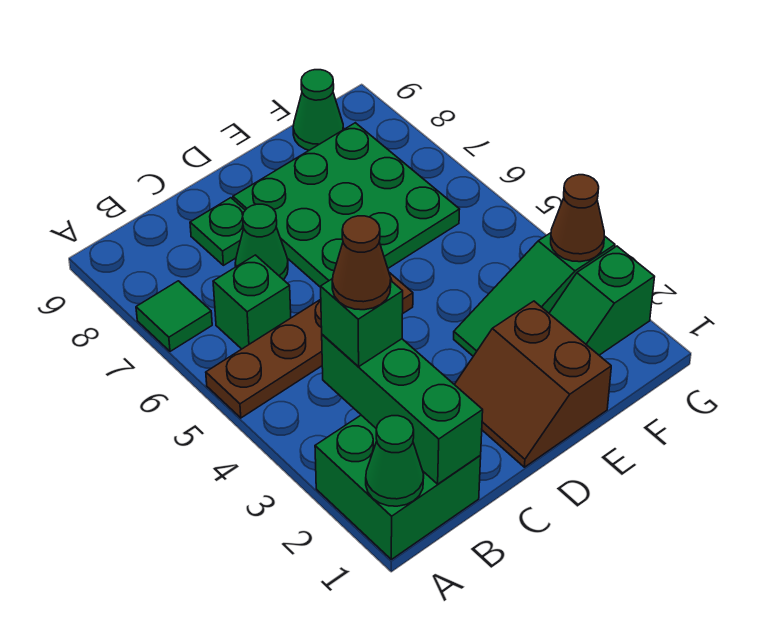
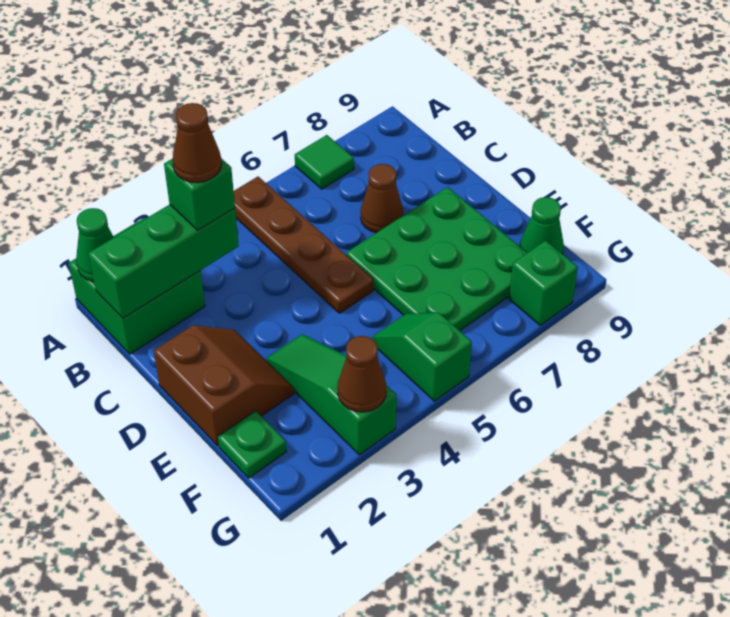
green 1x1 brick [213,255,291,349] -> green 1x1 brick moved to [509,241,578,325]
green 1x1 cone [235,204,288,280] -> brown 1x1 cone [361,164,403,233]
green 1x1 plate [190,198,245,265] -> green 1x1 plate moved to [218,411,286,478]
brown 2x2 slope [454,301,611,467] -> brown 2x2 slope turned to [154,325,294,446]
green 1x2 slope [549,246,654,355] -> green 1x2 slope moved to [372,313,472,401]

